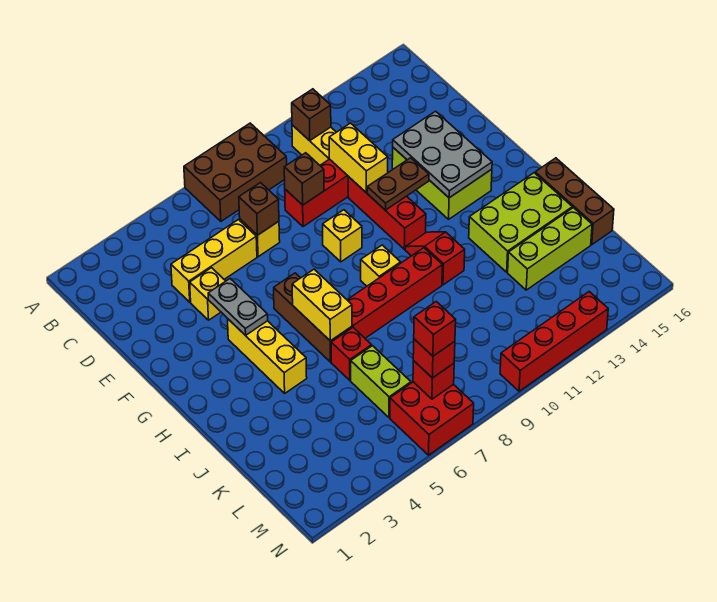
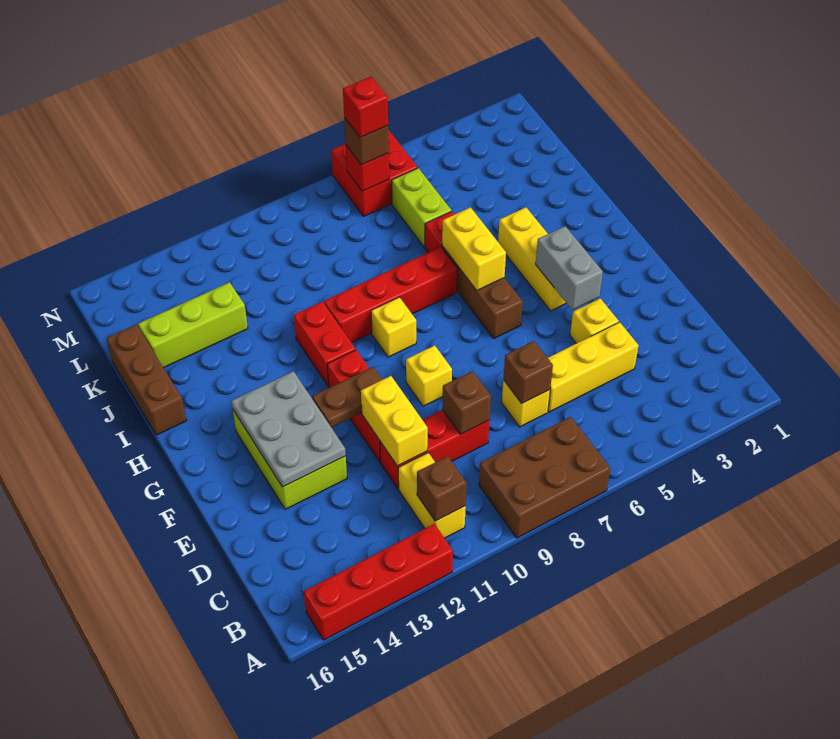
grey 1x2 plate [208,279,268,335] -> grey 1x2 brick [536,226,603,310]
red 1x2 slope [405,232,465,285] -> red 1x2 brick [294,302,356,386]
lime 2x3 brick [469,173,572,272] -> none
red 1x1 brick [413,339,455,378] -> brown 1x1 brick [344,118,389,165]
red 1x4 brick [500,292,608,391] -> red 1x4 brick moved to [304,524,453,640]

